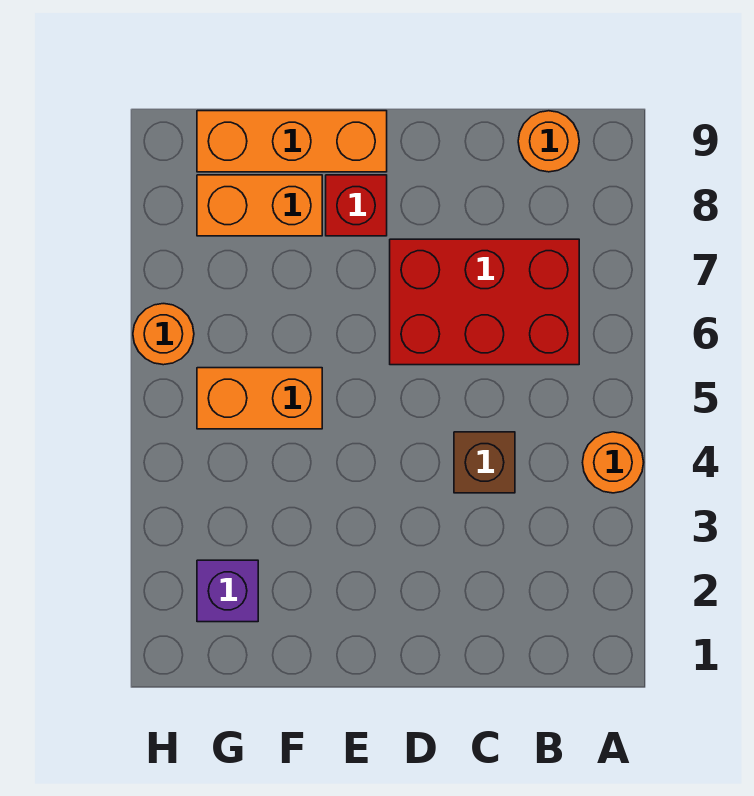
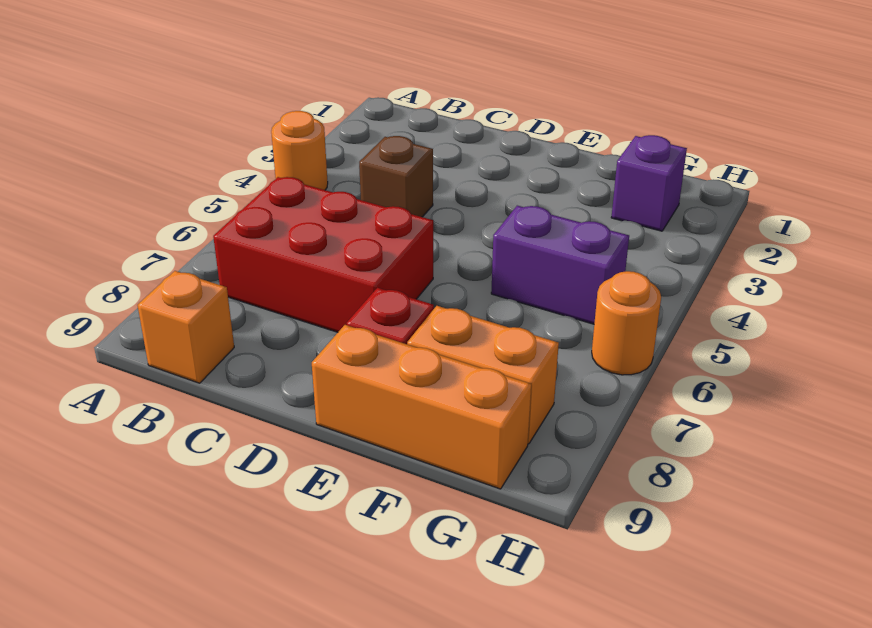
orange 1x1 round brick [518,111,579,172] -> orange 1x1 brick [138,271,234,383]
orange 1x2 brick [197,368,322,429] -> purple 1x2 brick [491,206,629,324]

